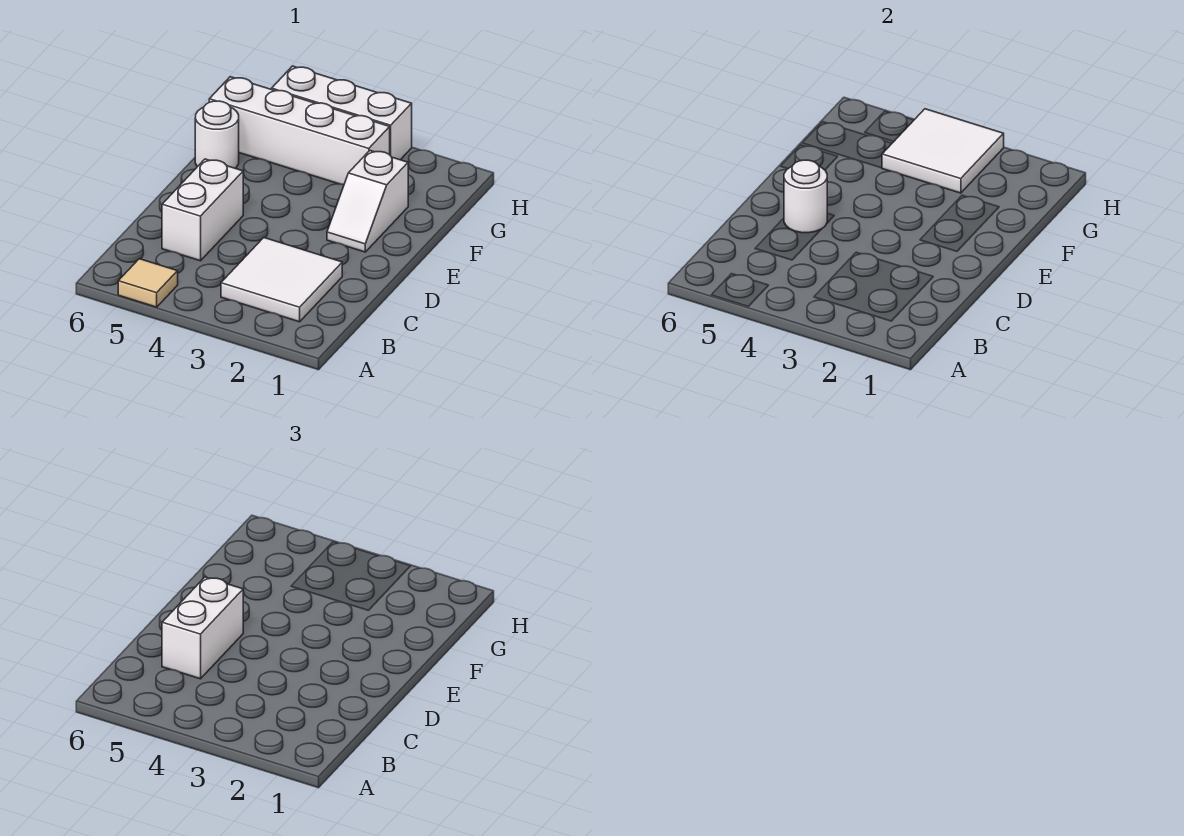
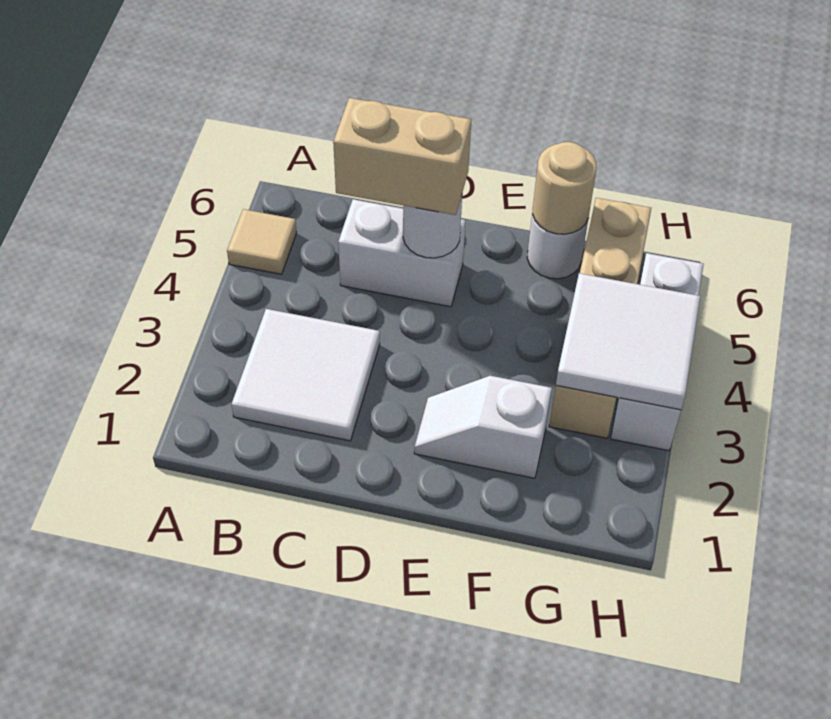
white 1x2 brick [162,577,243,679] -> tan 1x2 brick [333,98,471,215]
none -> tan 1x1 round brick [533,142,596,234]
white 1x4 brick [209,77,390,185] -> tan 1x4 brick [549,198,651,438]

